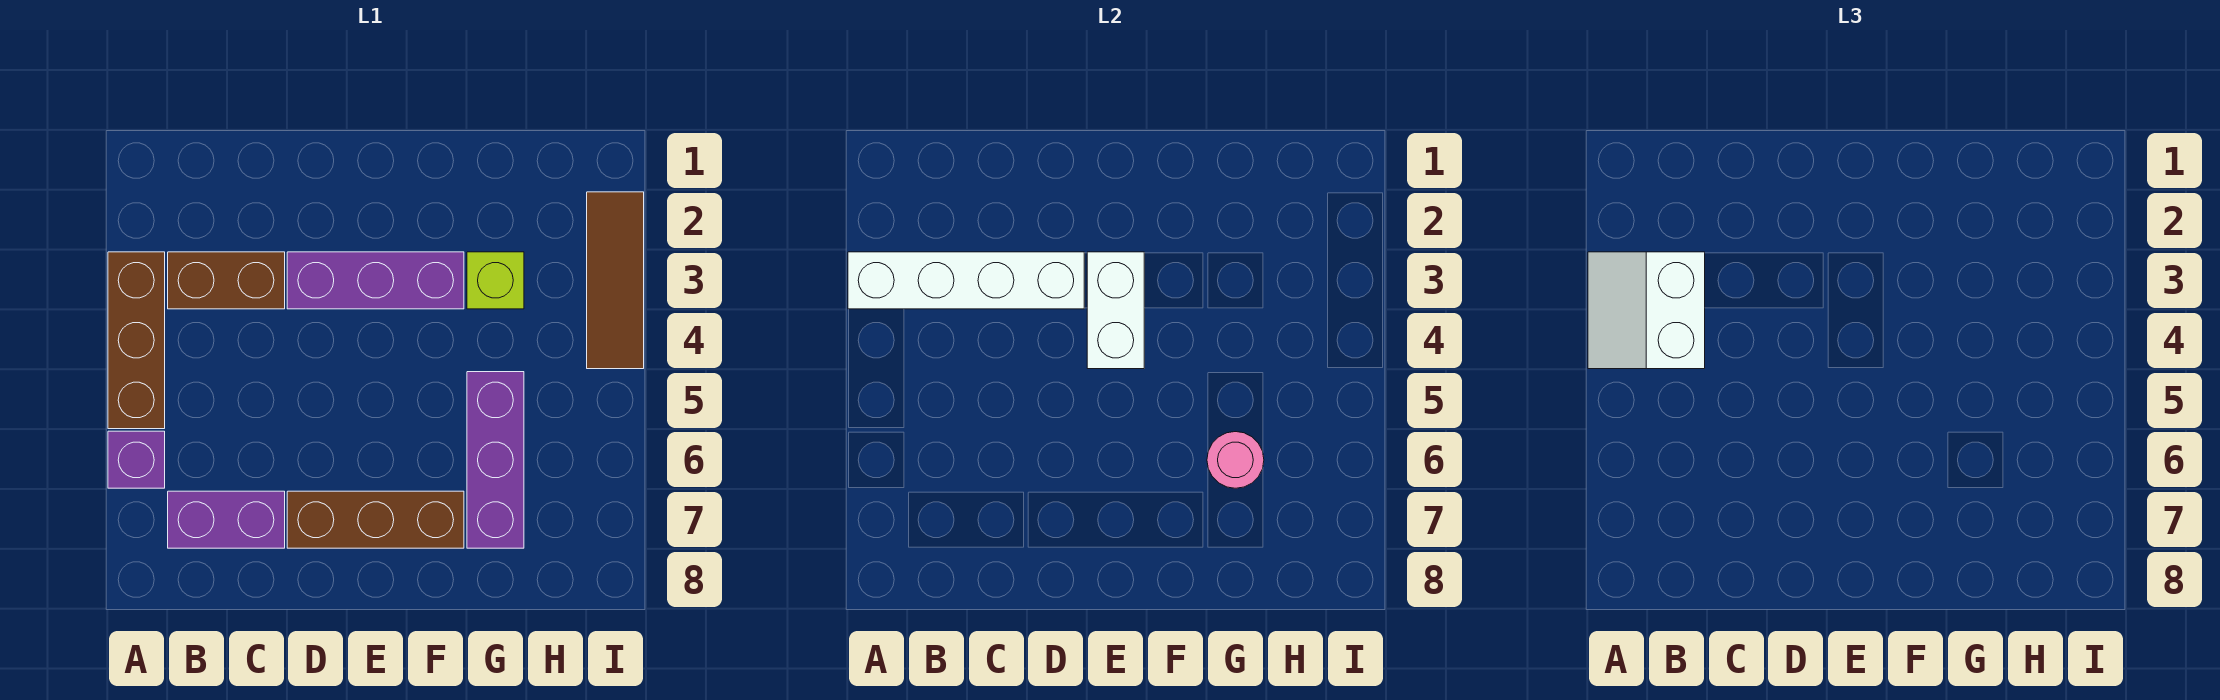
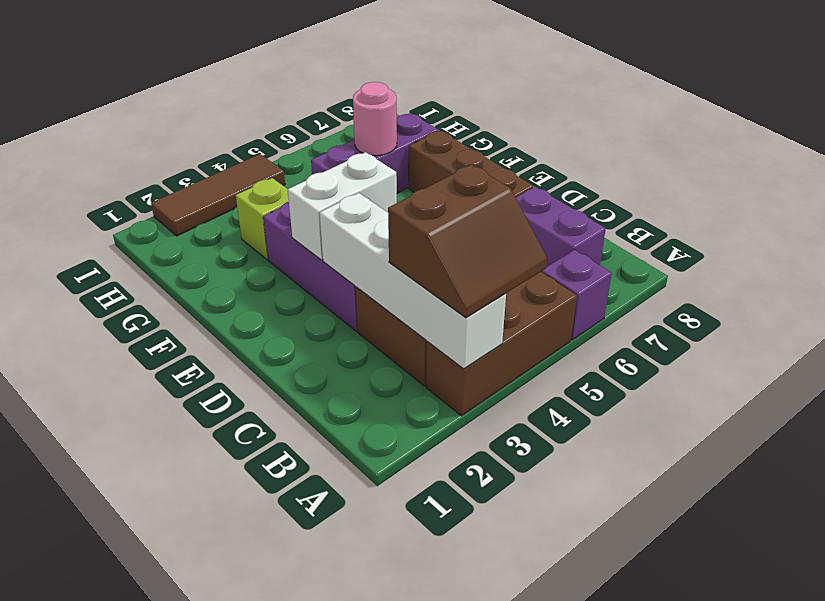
white 2x2 slope [1588,252,1705,369] -> brown 2x2 slope [388,165,547,318]

